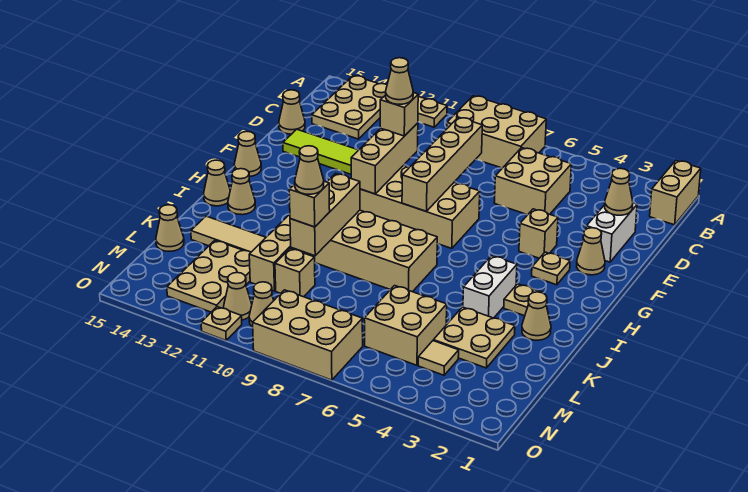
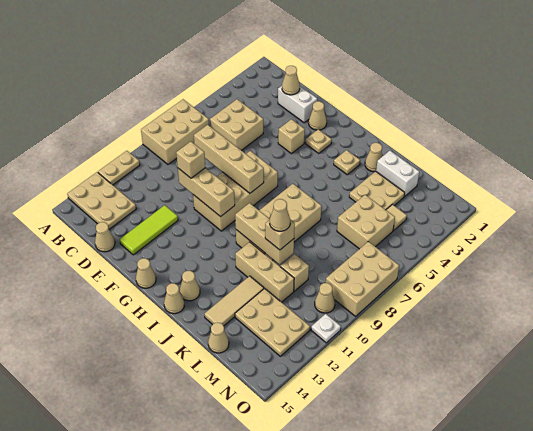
tan 1x2 brick [650,160,701,225] -> none
tan 1x1 cone [386,58,413,104] -> none
white 1x2 brick [463,256,517,318] -> white 1x2 brick moved to [376,151,419,196]
tan 1x1 cone [223,273,252,320] -> none
tan 1x1 plate [201,307,242,340] -> white 1x1 plate [311,314,341,343]

